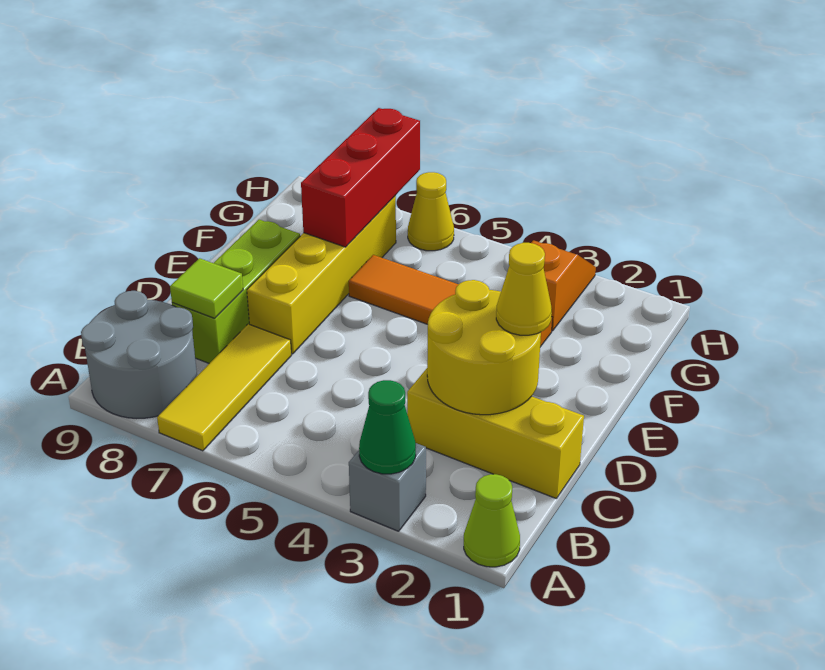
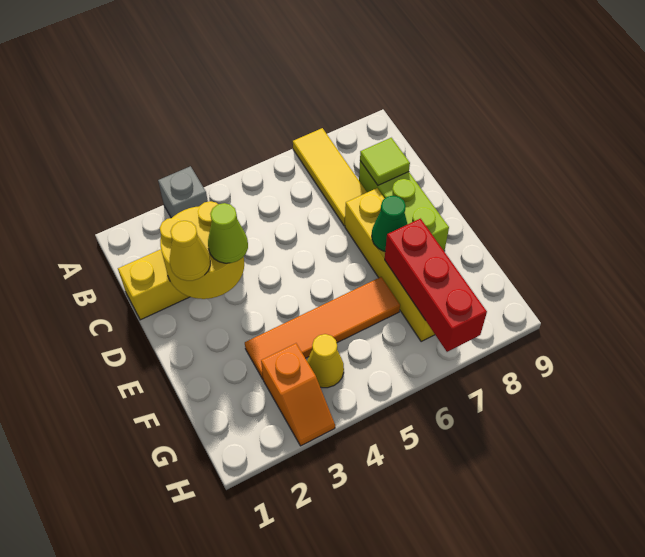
lime 1x1 cone [464,474,520,567] -> lime 1x1 cone moved to [208,203,248,263]
green 1x1 cone [359,380,416,474] -> green 1x1 cone moved to [372,196,408,251]
grey 2x2 round brick [81,291,197,418] -> none
yellow 1x1 cone [408,172,454,251] -> yellow 1x1 cone moved to [307,334,344,388]

